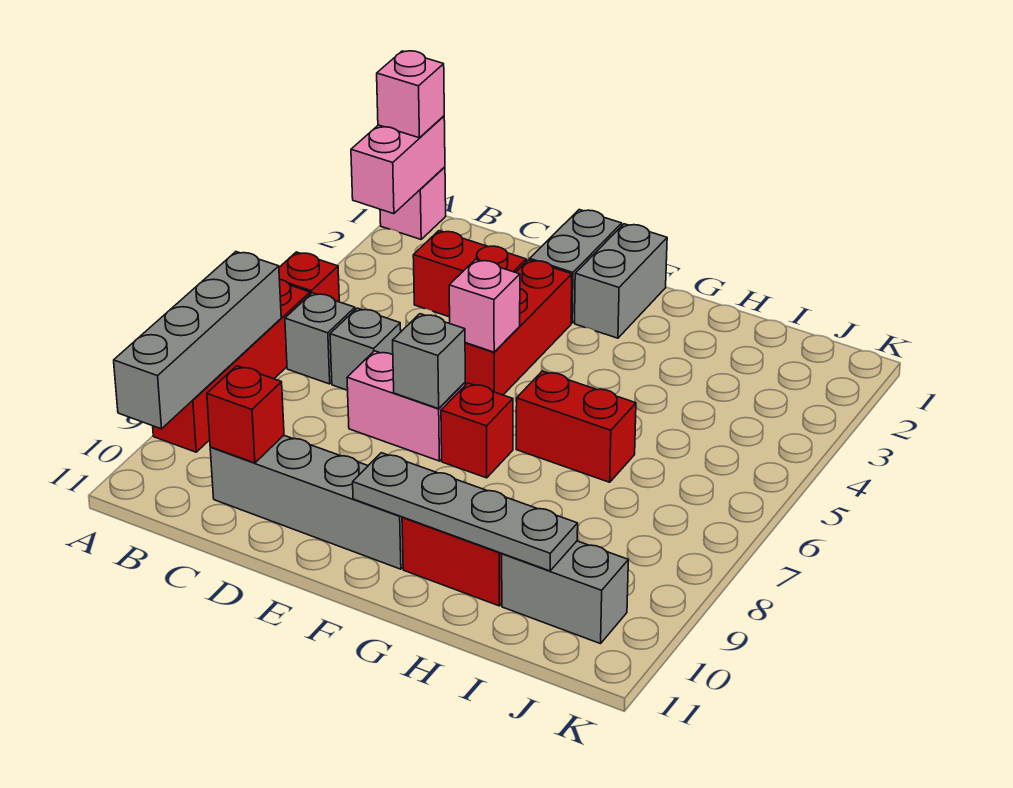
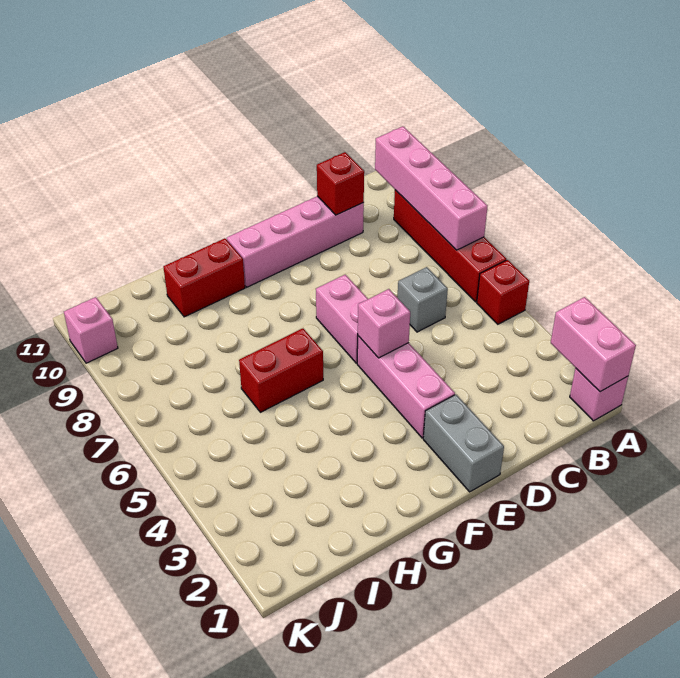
pink 1x1 brick [377,51,444,138] -> pink 1x1 brick moved to [64,297,118,363]
grey 1x4 brick [114,252,281,429] -> pink 1x4 brick [375,126,488,250]
grey 1x1 brick [285,293,355,384] -> none
red 1x2 brick [413,231,526,317] -> none
grey 1x4 brick [210,436,403,569] -> pink 1x4 brick [227,196,364,287]
pink 1x2 brick [347,351,465,461] -> pink 1x2 brick turned to [316,275,368,363]
red 1x3 brick [465,260,572,395] -> pink 1x3 brick [357,336,455,438]
grey 1x1 brick [393,314,465,409] -> none
grey 1x2 brick [575,224,667,338] -> none
red 1x1 brick [441,383,513,478] -> none
grey 1x4 plate [353,453,578,571] -> none
grey 1x2 brick [502,541,628,644] -> none

